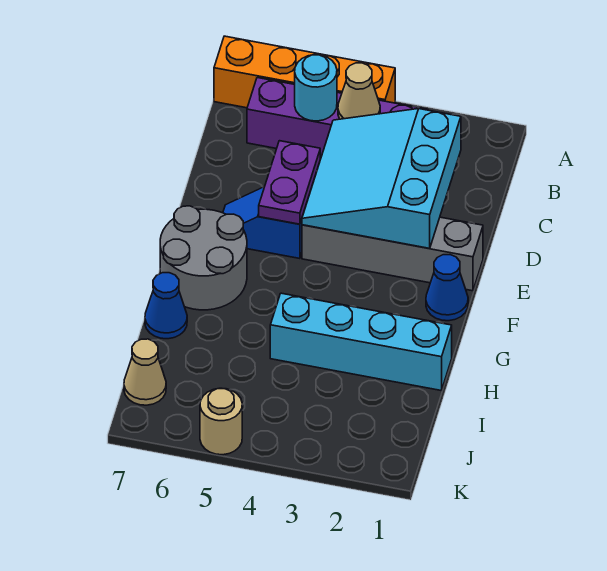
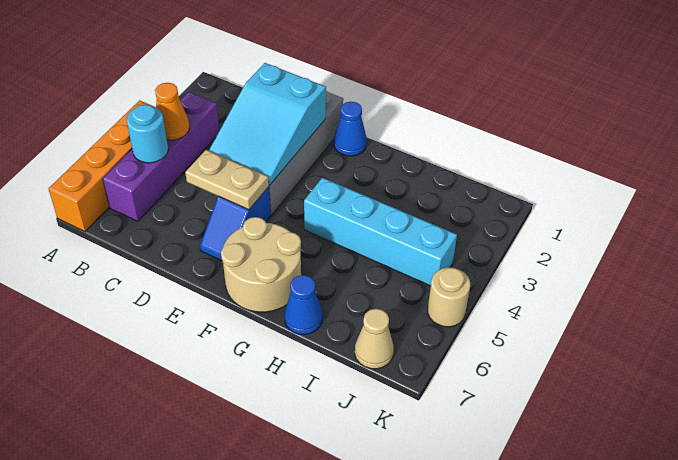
tan 1x1 cone [338,63,380,119] -> orange 1x1 cone [155,83,189,140]
cyan 3x3 slope [302,109,461,248] -> cyan 2x3 slope [209,63,326,185]
purple 1x2 plate [259,141,320,224] -> tan 1x2 plate [185,150,269,210]
grey 2x2 round brick [160,206,247,310] -> tan 2x2 round brick [221,217,301,312]
cyan 1x4 brick [270,293,452,390] -> cyan 1x4 brick turned to [304,178,457,286]

